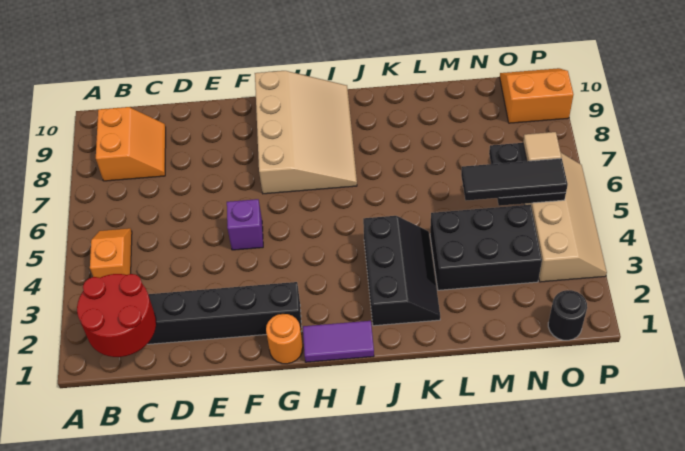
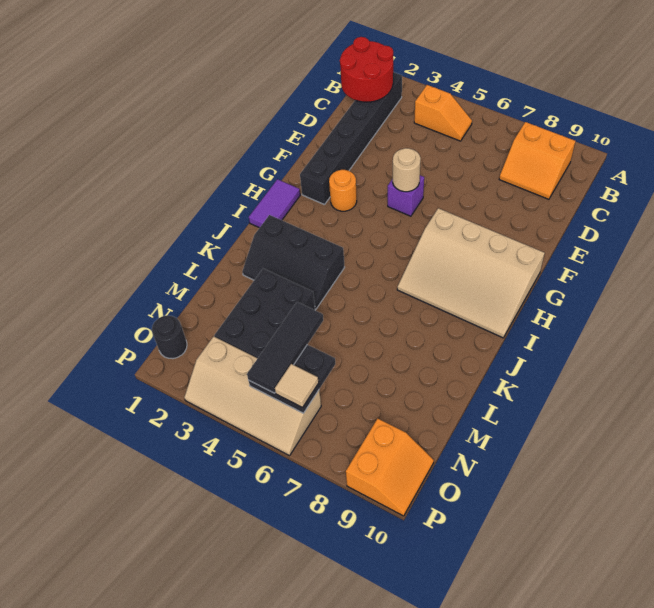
none -> tan 1x1 round brick [393,148,421,192]
orange 1x1 round brick [266,314,303,364] -> orange 1x1 round brick moved to [329,170,357,211]

